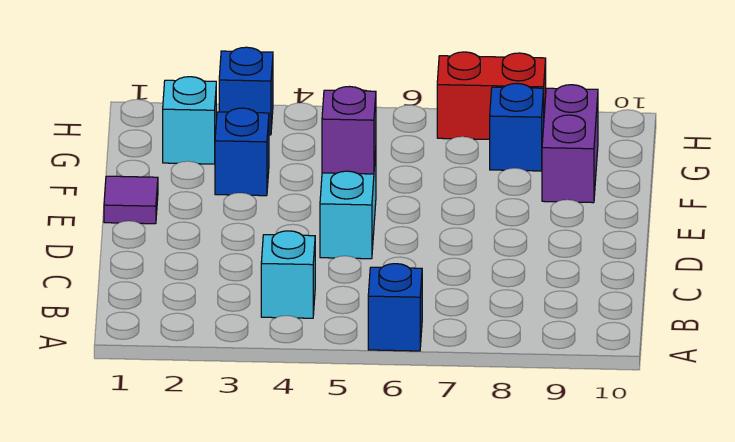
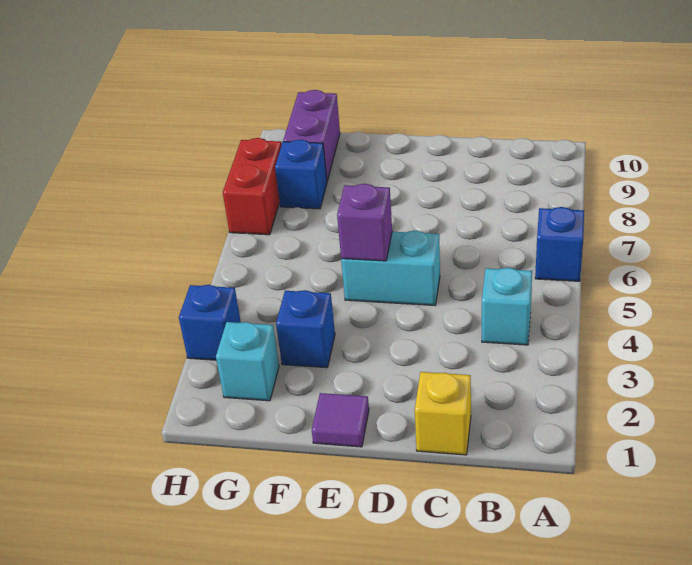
none -> yellow 1x1 brick [415,372,471,455]
purple 1x2 brick [542,85,598,203] -> purple 1x2 brick turned to [283,90,340,181]

